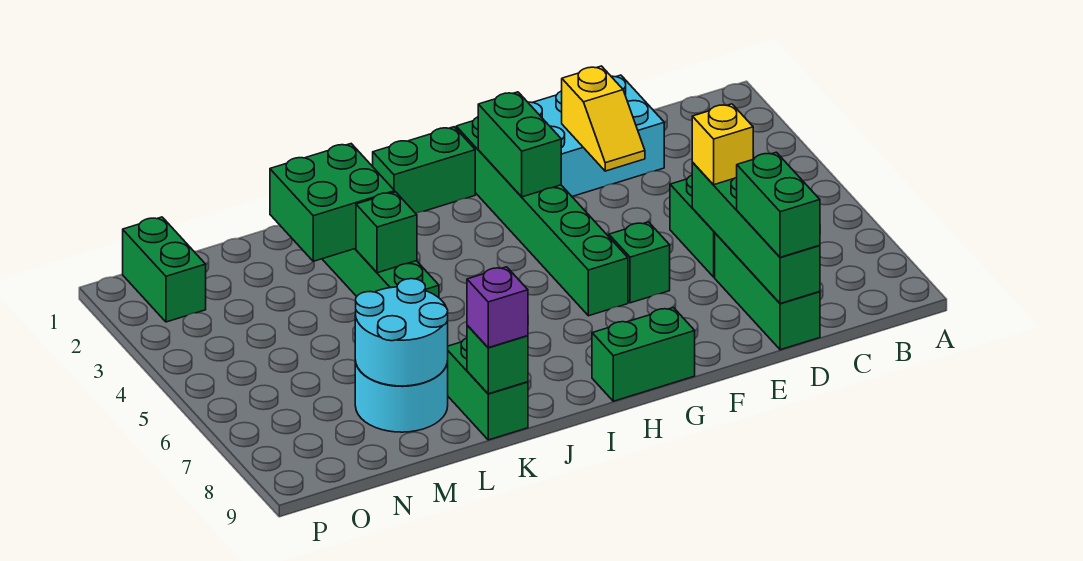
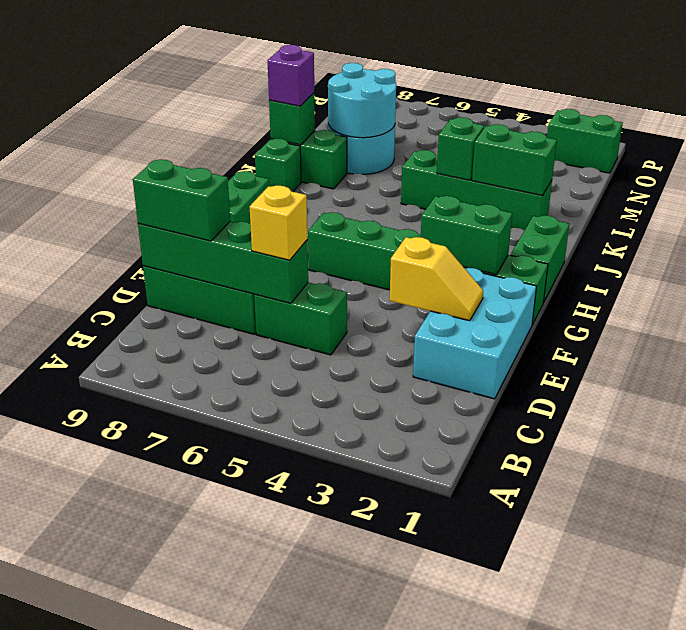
yellow 1x2 slope [562,66,645,171] -> yellow 1x2 slope turned to [390,237,483,321]
green 1x1 brick [609,222,670,303] -> green 1x1 brick moved to [255,139,301,192]
green 2x2 brick [270,144,395,261] -> green 1x2 brick [472,124,557,196]

